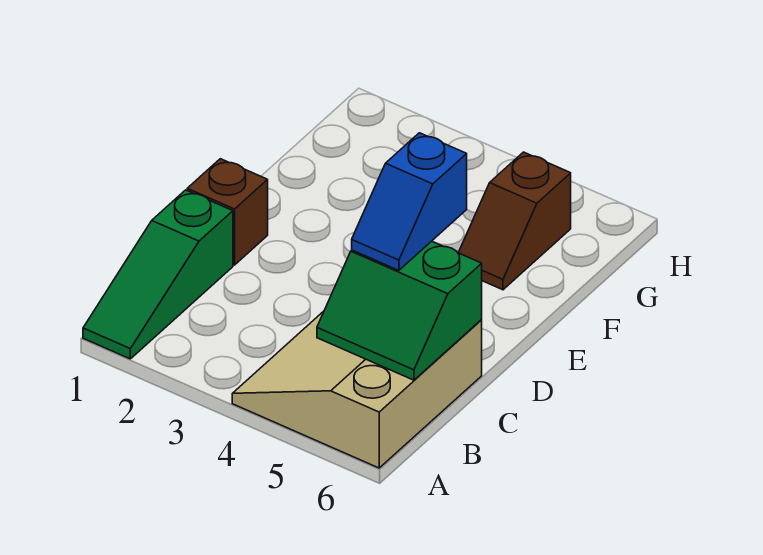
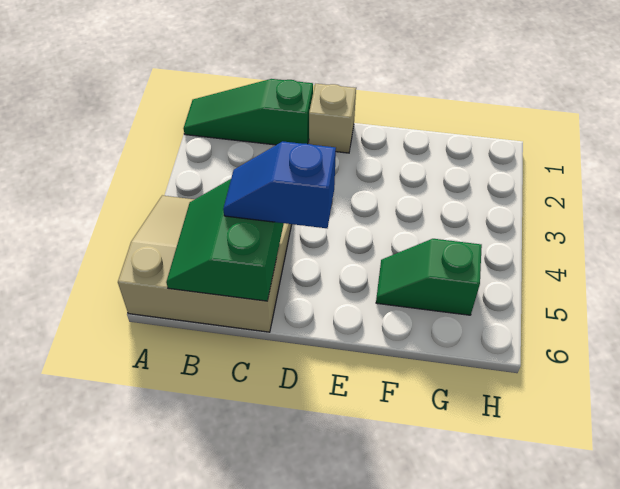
brown 1x1 brick [187,159,268,265] -> tan 1x1 brick [309,83,356,153]
brown 1x2 slope [458,152,571,290] -> green 1x2 slope [376,239,482,315]

